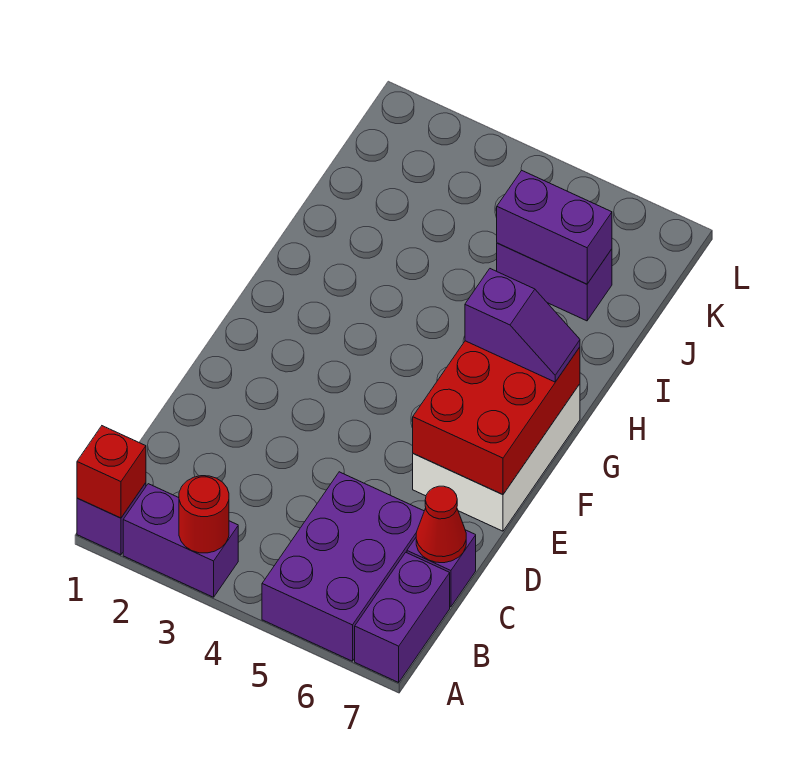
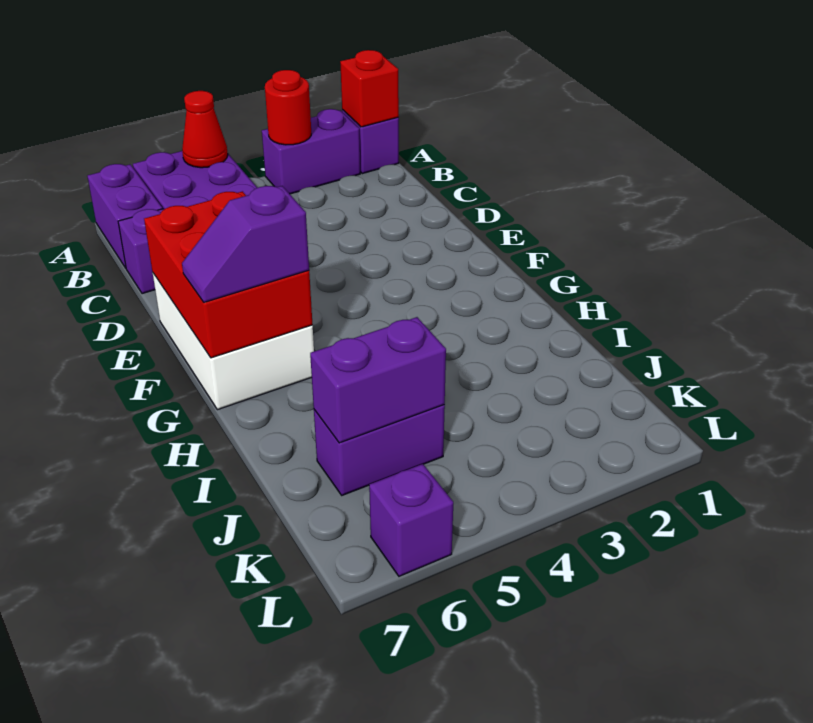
red 1x1 cone [416,486,466,563] -> red 1x1 cone moved to [182,91,228,168]
none -> purple 1x1 brick [369,464,453,576]

